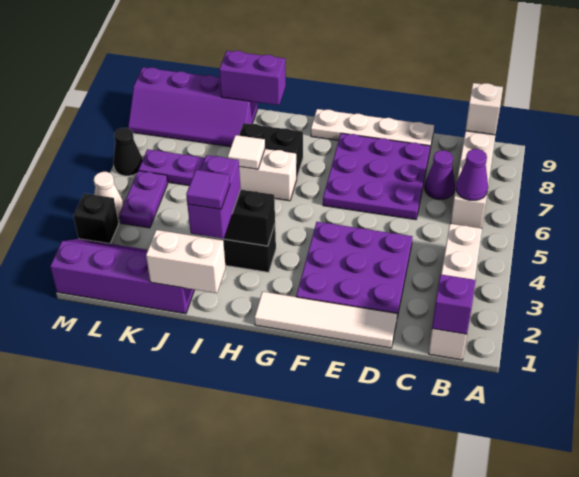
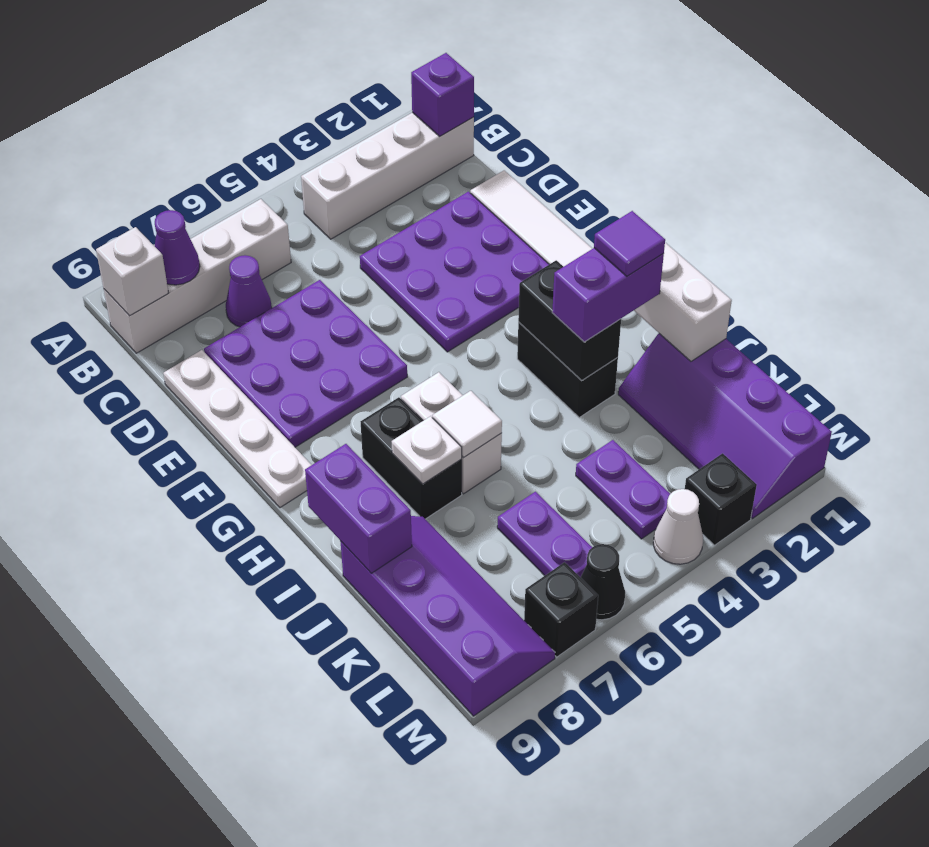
purple 1x1 cone [456,149,488,200] -> purple 1x1 cone moved to [155,210,200,285]
none -> white 1x1 plate [392,416,462,484]
purple 1x2 plate [119,171,168,228] -> purple 1x2 plate turned to [576,440,670,539]
none -> black 1x1 brick [524,562,598,657]

